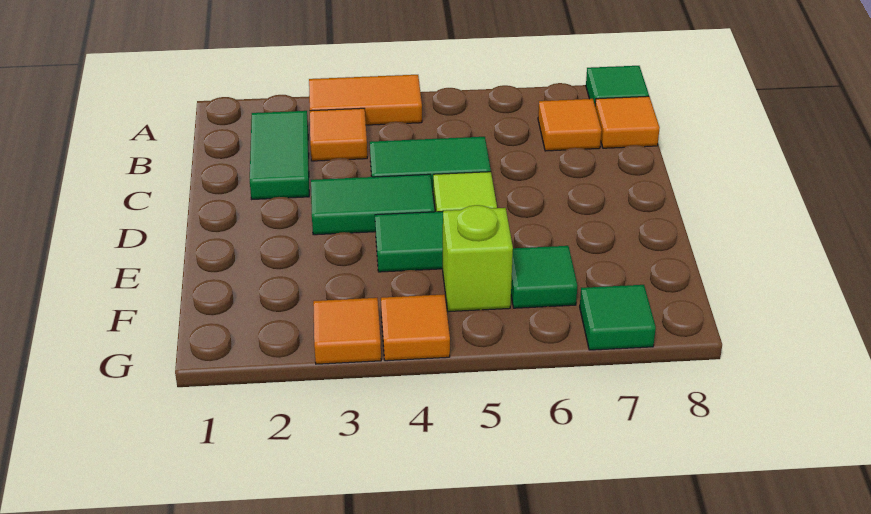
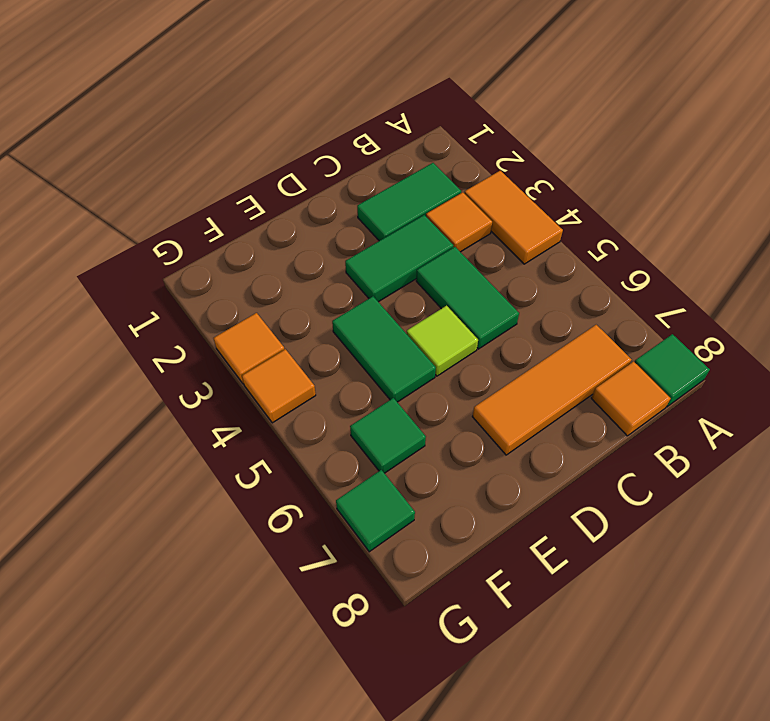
orange 1x1 tile [538,99,602,151] -> orange 1x3 tile [472,325,632,455]
green 1x2 tile [311,174,435,235] -> green 1x2 tile turned to [345,215,454,302]
lime 1x1 brick [443,205,513,312] -> none

